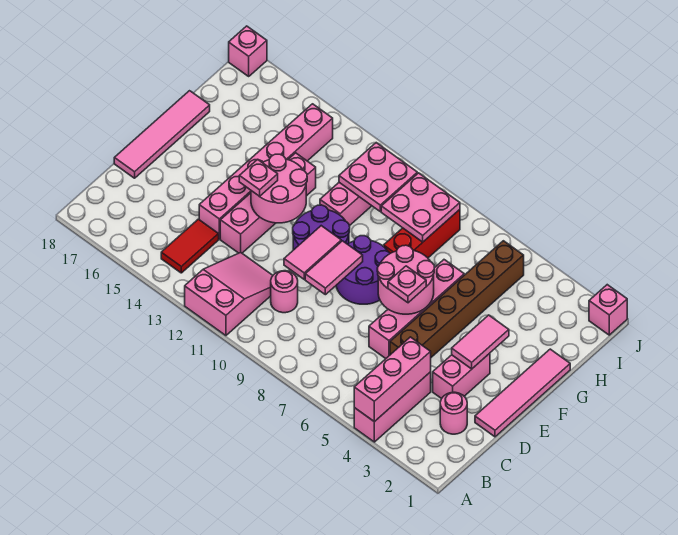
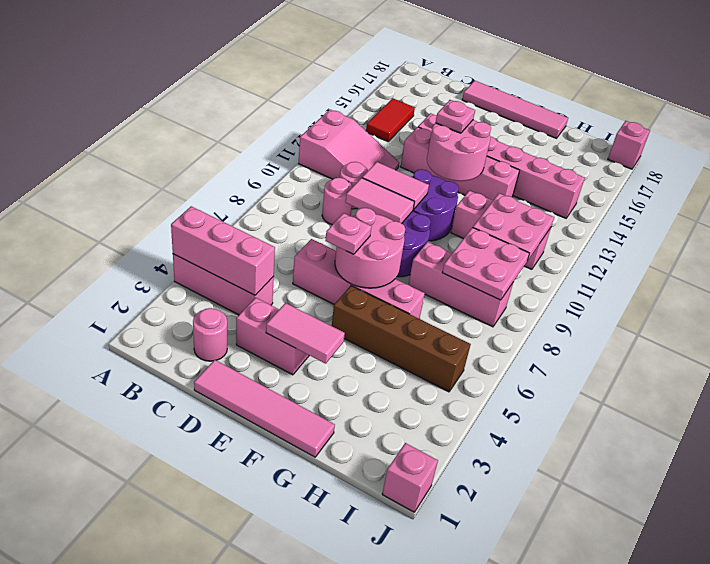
red 1x2 tile [161,219,219,273] -> red 1x2 tile turned to [366,98,415,141]
none -> pink 1x1 round brick [322,178,353,225]
brown 1x6 brick [390,241,524,357] -> brown 1x4 brick [332,286,471,392]
red 1x3 brick [384,210,460,258] -> pink 1x3 brick [408,242,513,327]

